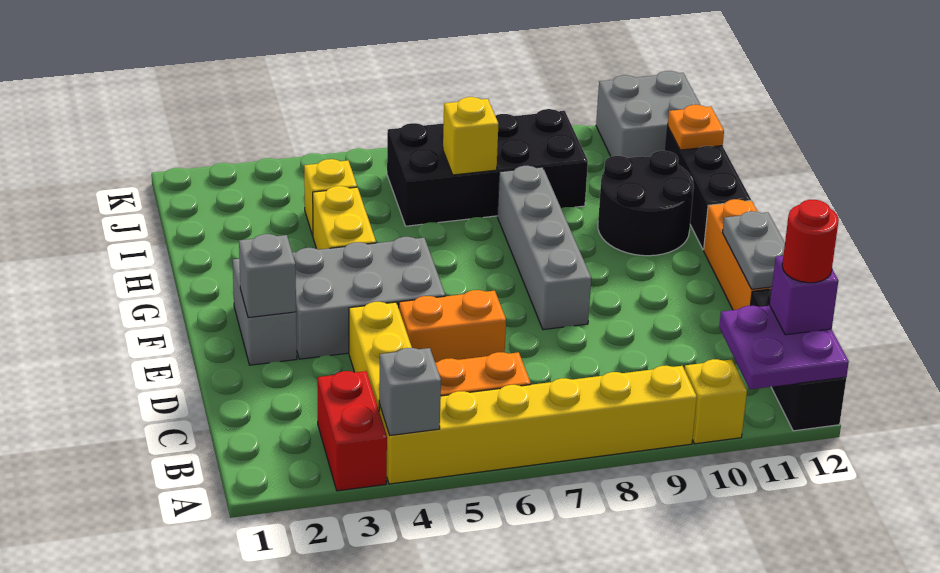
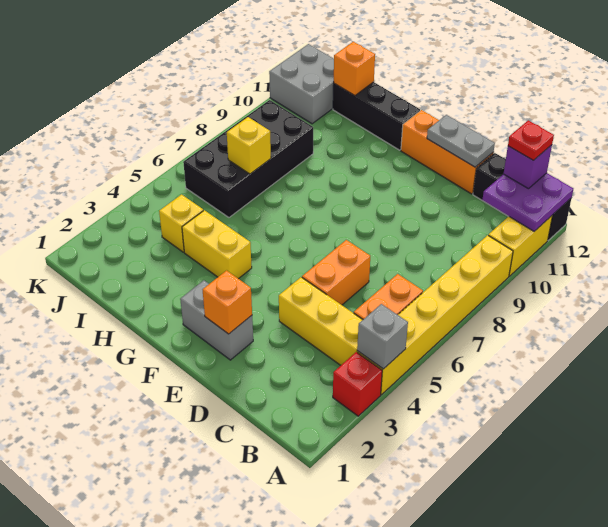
red 1x2 brick [317,371,387,491] -> red 1x1 brick [333,352,382,416]
yellow 1x1 brick [684,359,747,444] -> yellow 1x2 brick [488,216,552,276]
red 1x1 round brick [782,200,839,283] -> red 1x1 plate [508,120,554,160]
grey 1x1 brick [239,234,296,318] -> orange 1x1 brick [203,270,252,334]
grey 2x3 brick [292,237,445,359] -> none
grey 1x4 brick [497,166,591,330] -> none
black 2x2 round brick [598,151,694,256] -> none
orange 1x1 plate [668,105,724,150] -> orange 1x1 brick [334,42,375,96]

